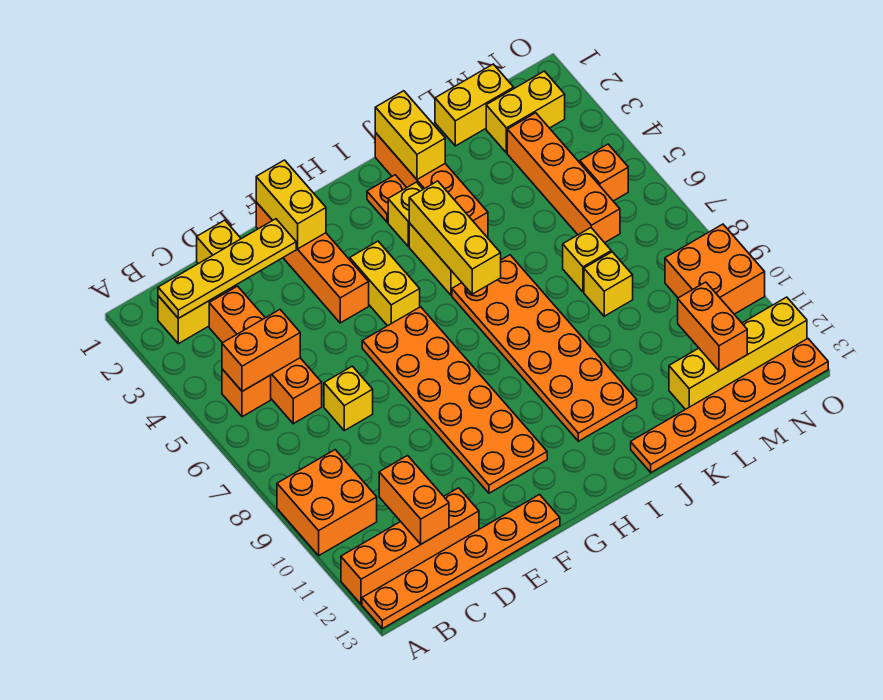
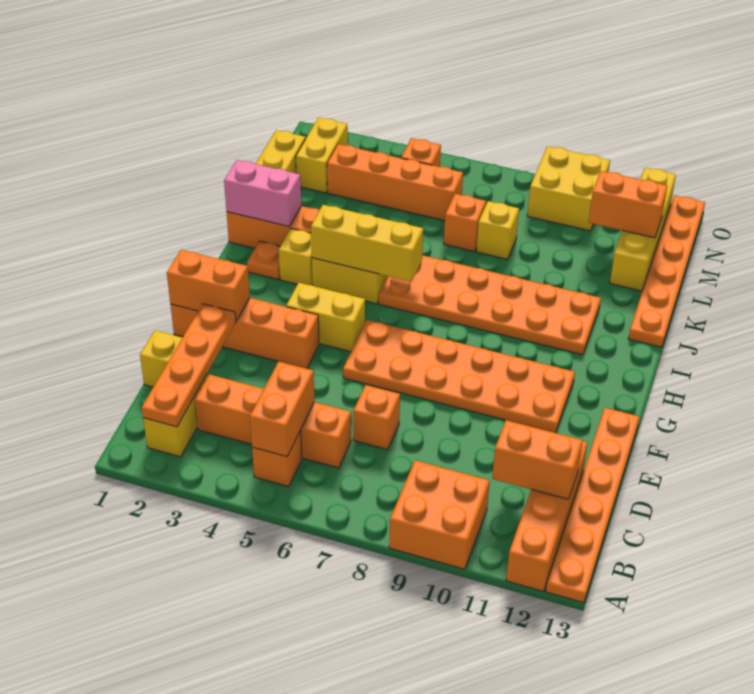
yellow 1x4 plate [158,219,296,318] -> orange 1x4 plate [142,304,236,427]
yellow 1x1 brick [324,366,373,431] -> orange 1x1 brick [353,385,400,450]
yellow 1x2 brick [256,160,326,249] -> orange 1x2 brick [167,250,250,321]
yellow 1x2 brick [375,91,445,179] -> pink 1x2 brick [224,160,301,227]
yellow 1x1 brick [563,228,611,292] -> orange 1x1 brick [444,194,486,251]
orange 2x2 brick [665,224,765,314] -> yellow 2x2 brick [527,146,610,231]

